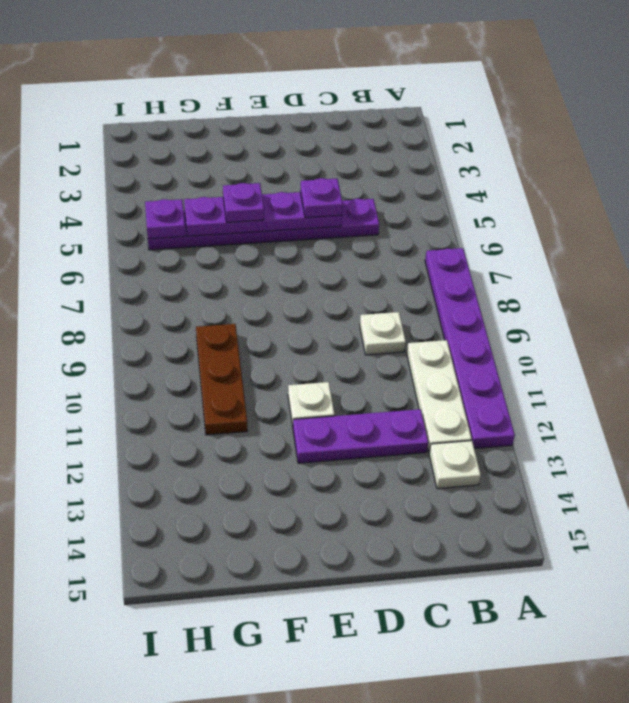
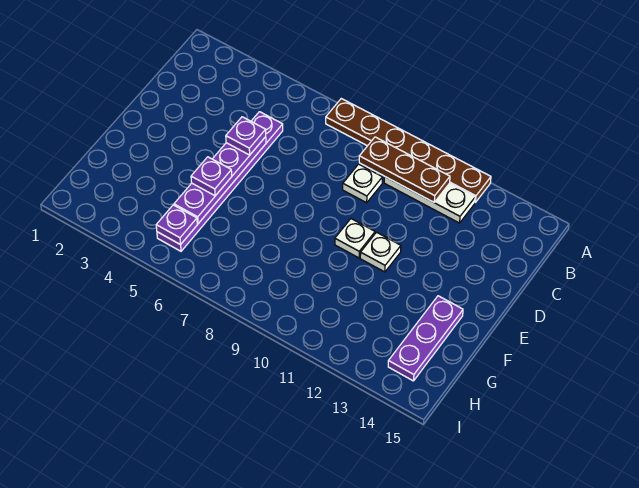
purple 1x6 plate [425,248,515,449] -> brown 1x6 plate [326,99,491,202]
white 1x1 plate [429,441,481,489] -> white 1x1 plate moved to [335,219,375,258]
purple 1x3 plate [293,409,428,463] -> purple 1x3 plate moved to [388,296,463,381]
brown 1x3 plate [196,324,247,435] -> brown 1x3 plate moved to [359,137,450,202]

